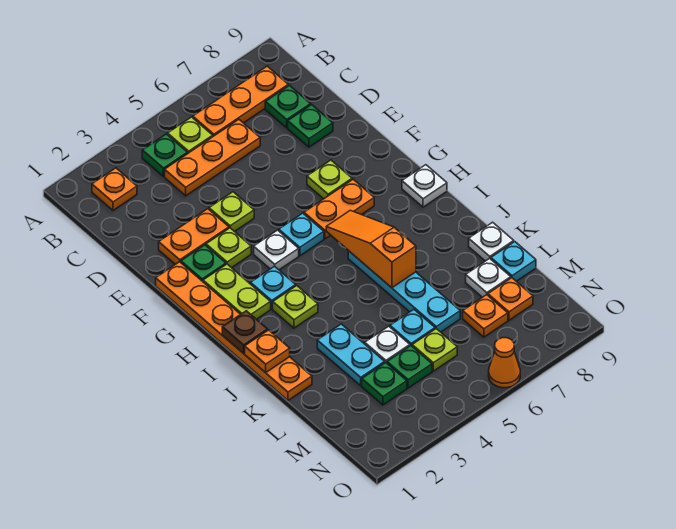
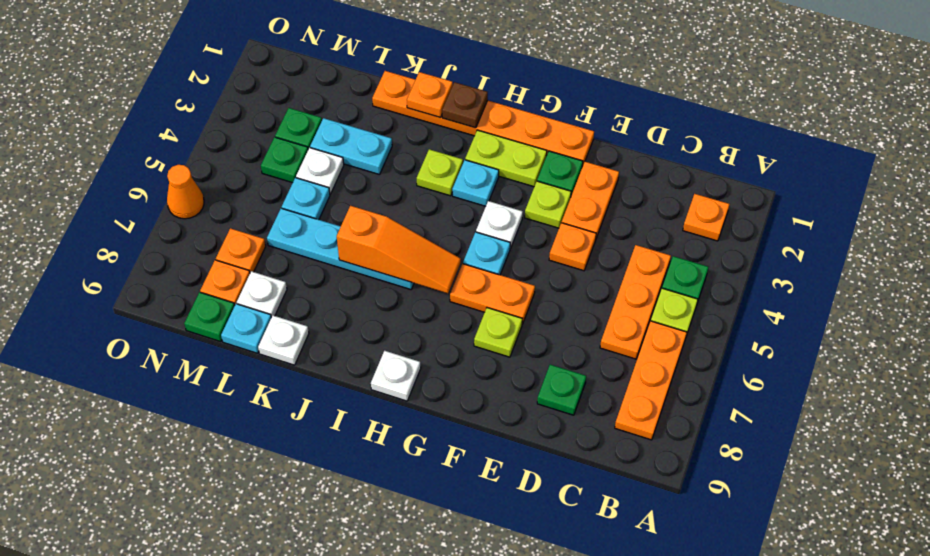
green 1x1 plate [265,86,311,128] -> green 1x1 plate moved to [184,292,235,342]
lime 1x1 plate [209,192,254,232] -> orange 1x1 plate [549,223,596,271]
orange 1x2 plate [304,179,374,239] -> orange 1x2 plate turned to [450,264,535,324]
lime 1x1 plate [412,329,457,371] -> none

